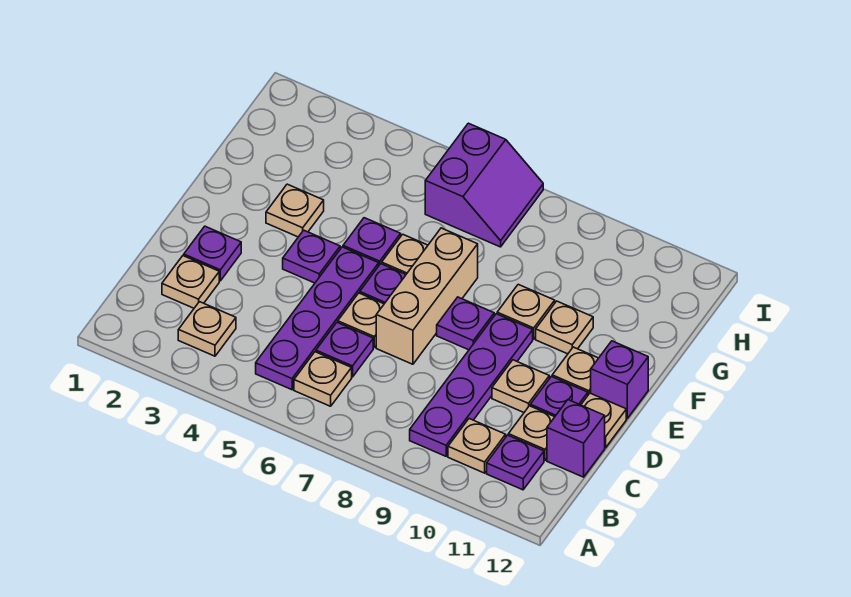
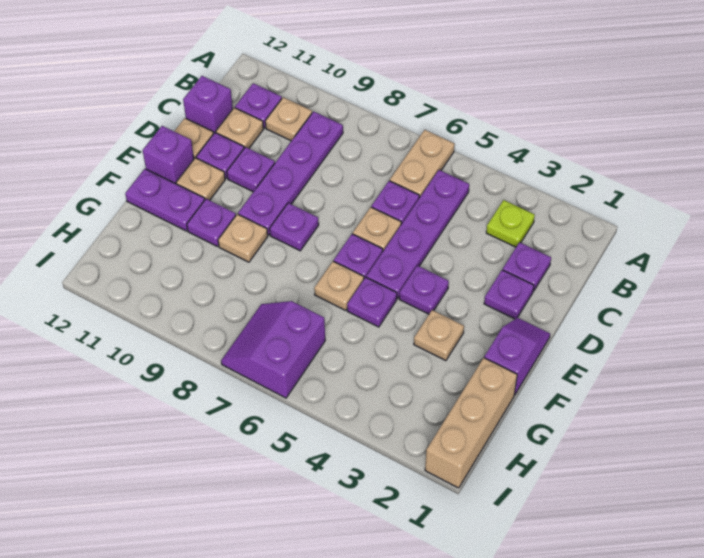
tan 1x1 plate [178,302,236,356] -> lime 1x1 plate [486,200,535,247]
tan 1x1 plate [294,352,352,406] -> tan 1x2 plate [390,130,455,198]
tan 1x1 plate [162,256,219,308] -> purple 1x1 plate [503,242,551,291]
tan 1x3 brick [376,228,478,364] -> tan 1x3 brick moved to [425,358,517,488]
tan 1x1 plate [492,360,549,412] -> purple 1x1 plate [227,147,275,192]
none -> purple 1x2 slope [484,318,550,395]
tan 1x1 plate [536,301,593,354] -> purple 1x1 plate [187,199,236,247]
none -> purple 1x2 plate [125,169,205,231]

